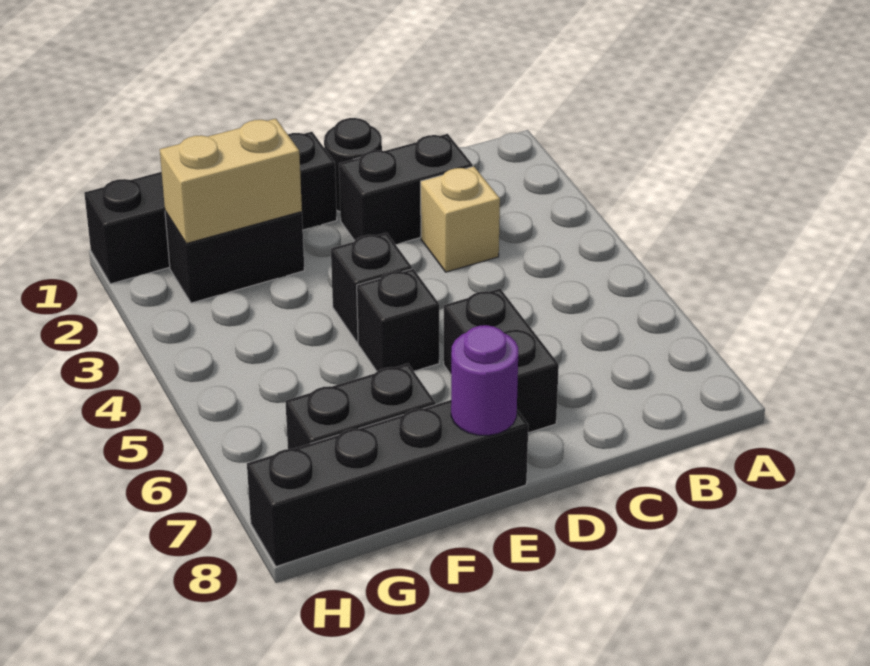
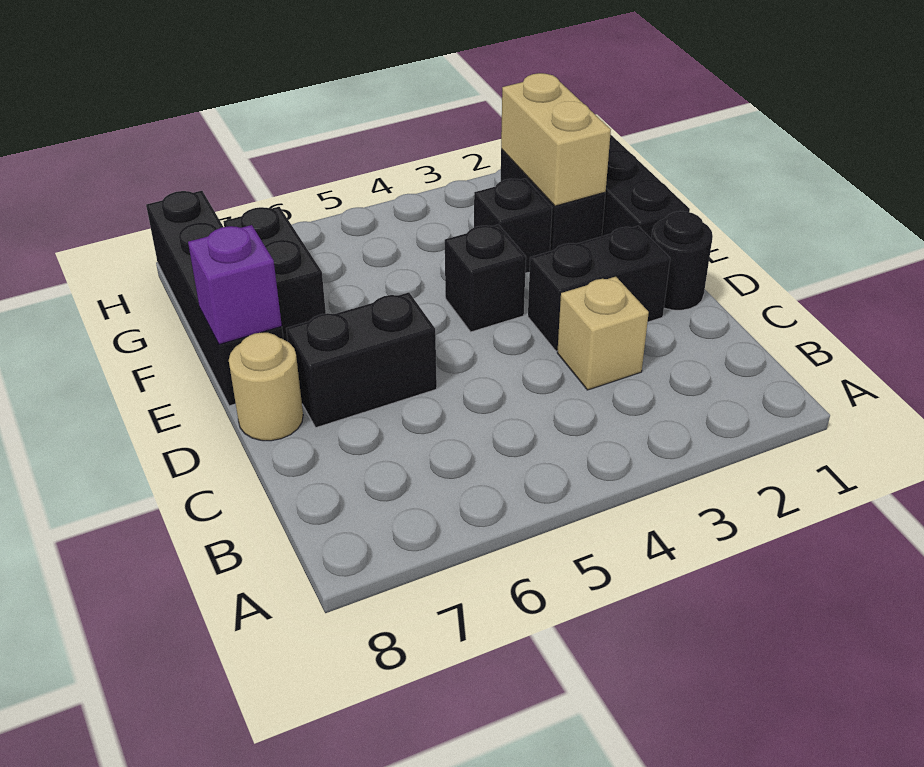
black 1x2 brick [339,134,473,244] -> black 1x2 brick turned to [528,226,670,351]
none -> tan 1x1 round brick [229,332,303,441]
black 1x1 brick [357,269,439,371] -> black 1x1 brick moved to [474,179,552,273]
purple 1x1 round brick [451,325,518,436] -> purple 1x1 brick [188,225,282,344]

